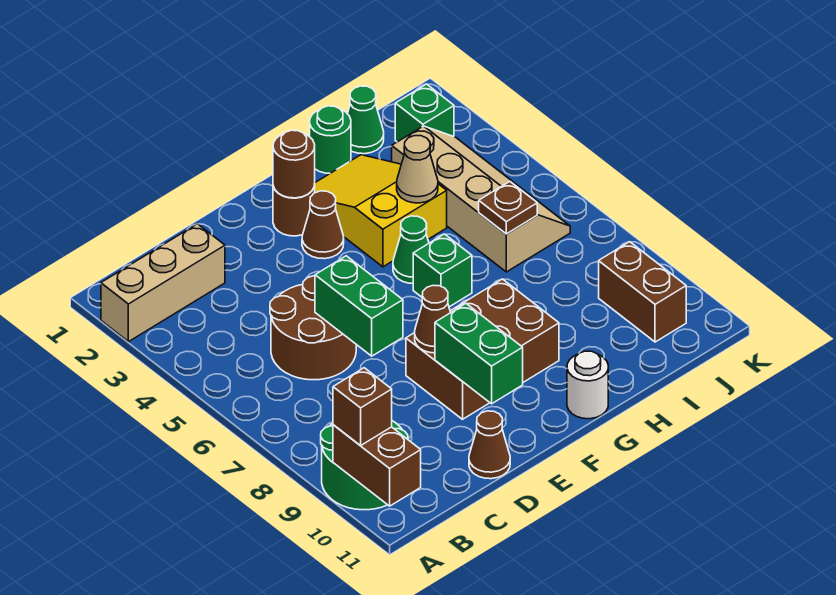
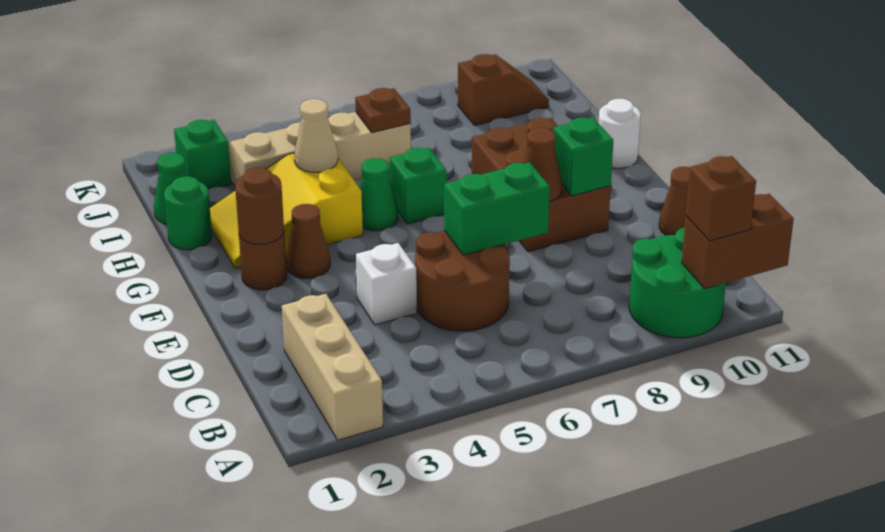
none -> white 1x1 brick [356,243,417,325]
green 1x2 brick [435,304,523,404] -> green 1x1 brick [553,117,613,196]
brown 1x2 brick [599,242,686,342] -> brown 1x2 slope [458,54,549,125]

